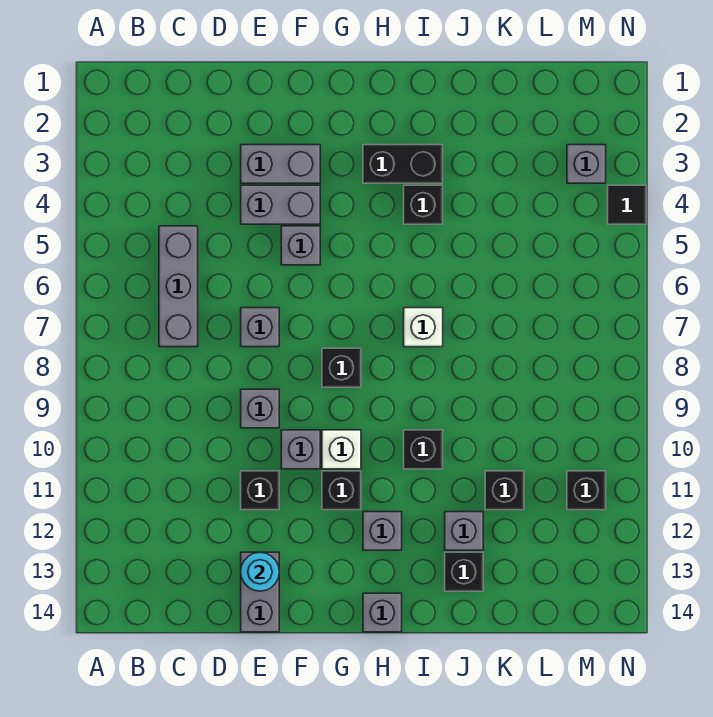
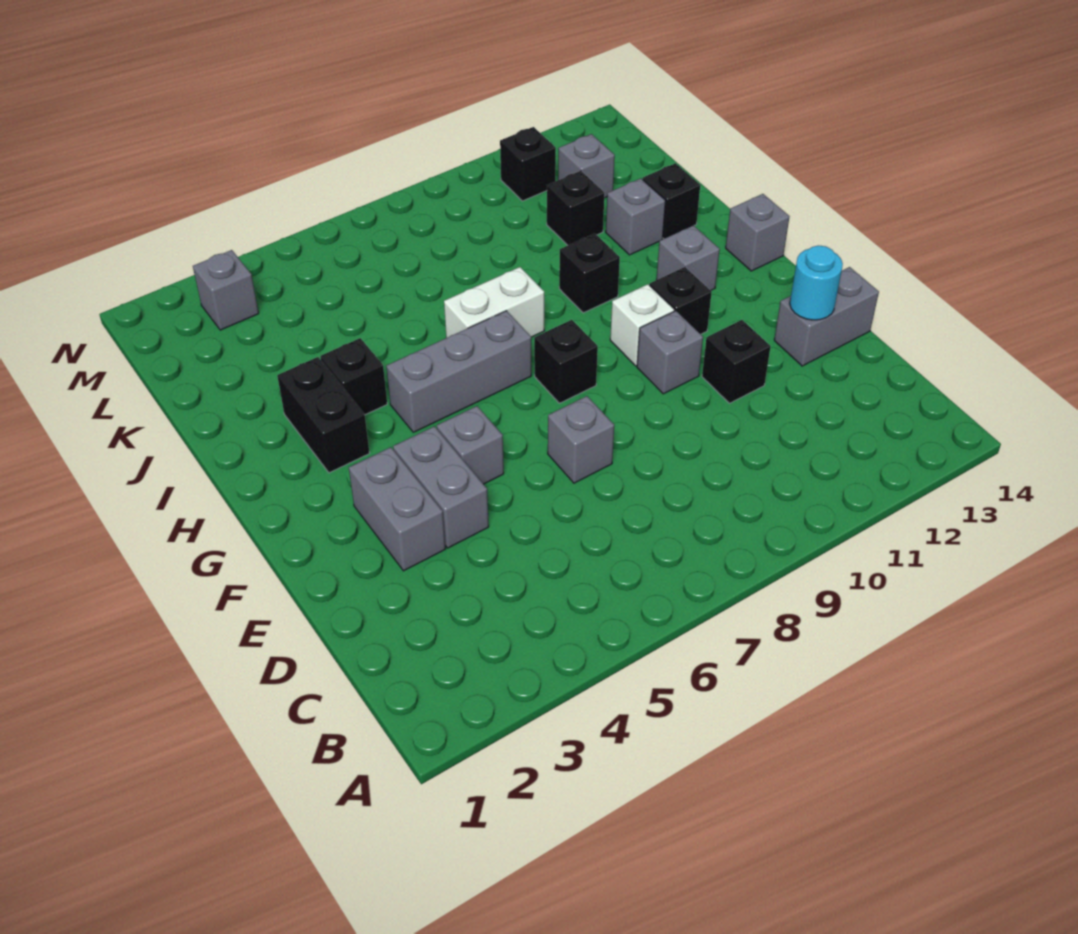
grey 1x3 brick [159,226,198,347] -> grey 1x3 brick moved to [386,311,531,432]
grey 1x1 brick [241,389,279,428] -> grey 1x1 brick moved to [558,134,615,198]
white 1x1 brick [404,308,443,347] -> white 1x2 brick [444,267,544,338]
black 1x1 tile [608,185,646,224] -> none

